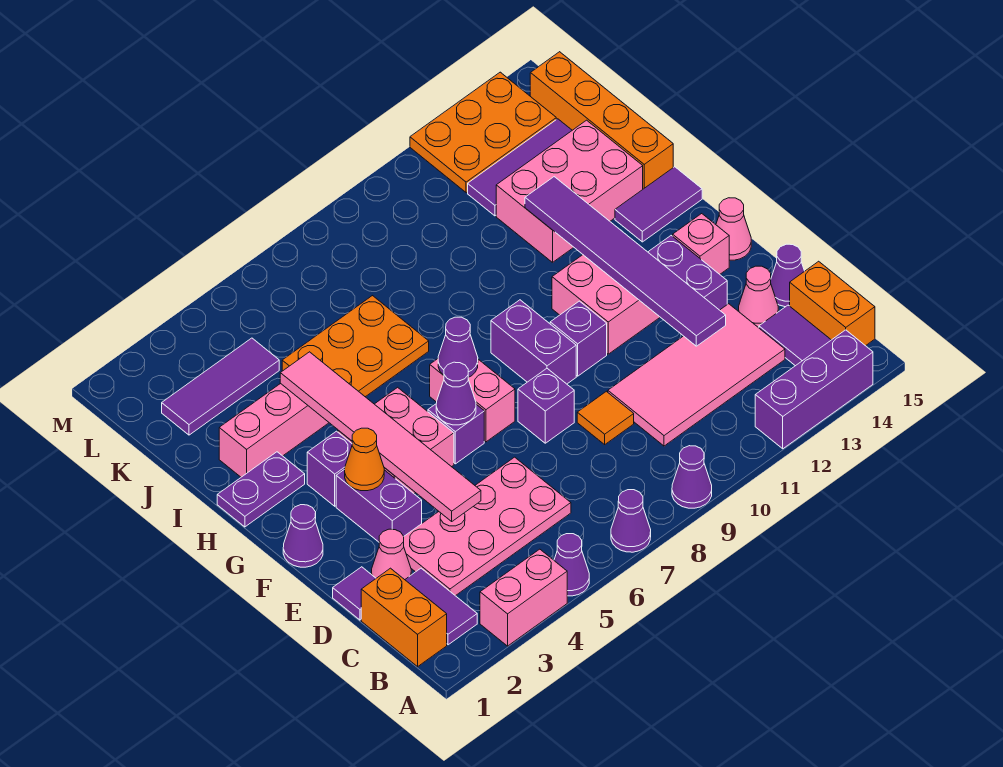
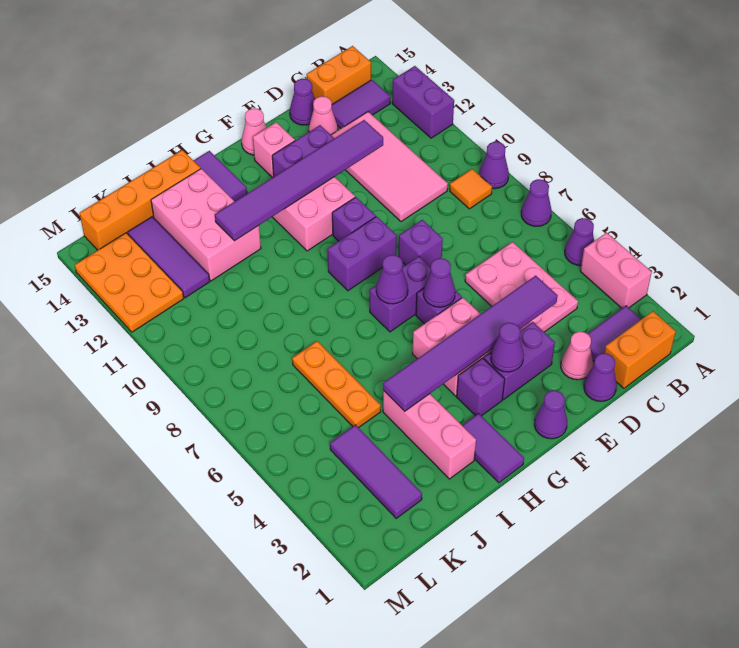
purple 1x3 brick [755,330,873,449] -> purple 1x2 brick [392,66,454,138]
pink 2x4 plate [404,457,571,596] -> pink 2x3 plate [465,242,578,332]
purple 1x1 tile [333,567,376,620] -> purple 1x1 cone [584,353,617,401]
pink 1x6 tile [280,352,481,521] -> purple 1x6 tile [383,276,558,411]
orange 1x1 tile [577,391,634,444] -> orange 1x1 tile moved to [450,169,492,209]
orange 1x1 cone [345,428,384,491] -> purple 1x1 cone [491,323,524,372]
pink 1x2 brick [430,359,515,442] -> purple 1x2 brick [370,257,431,332]
purple 1x2 plate [217,452,305,527] -> purple 1x2 tile [462,413,524,483]
orange 2x3 plate [282,296,429,397] -> orange 1x3 plate [292,341,381,428]

